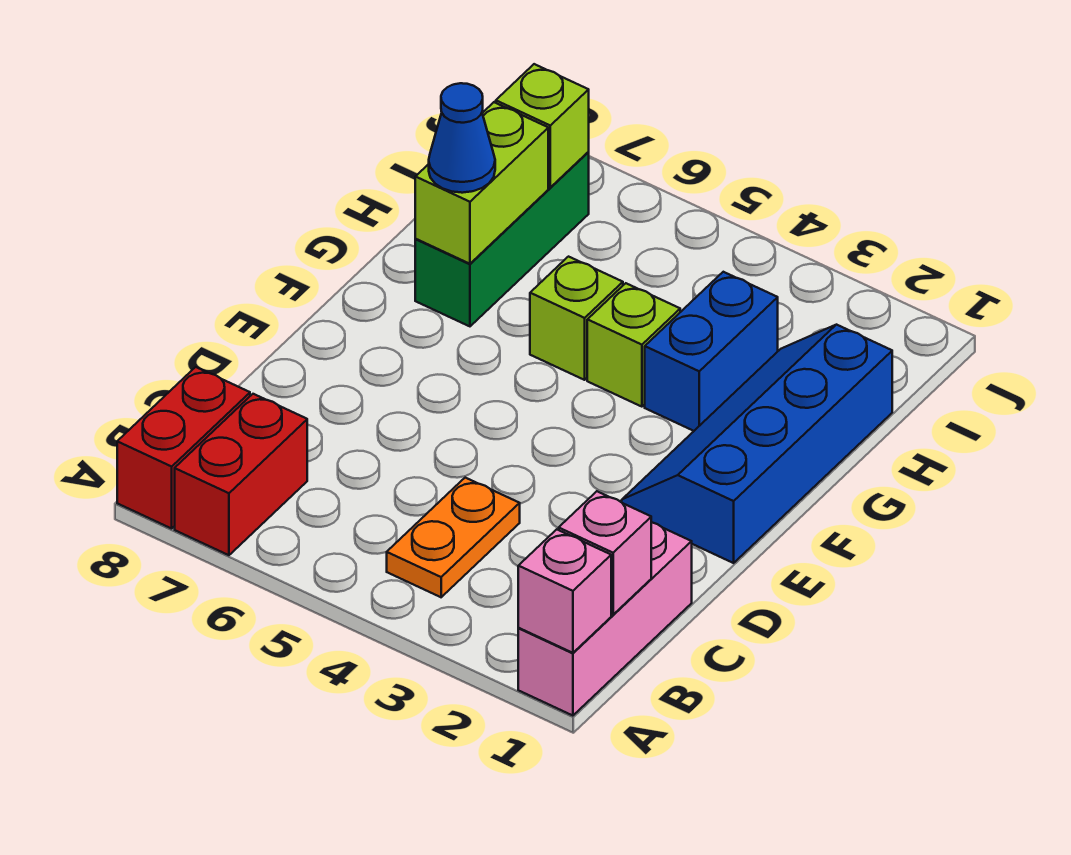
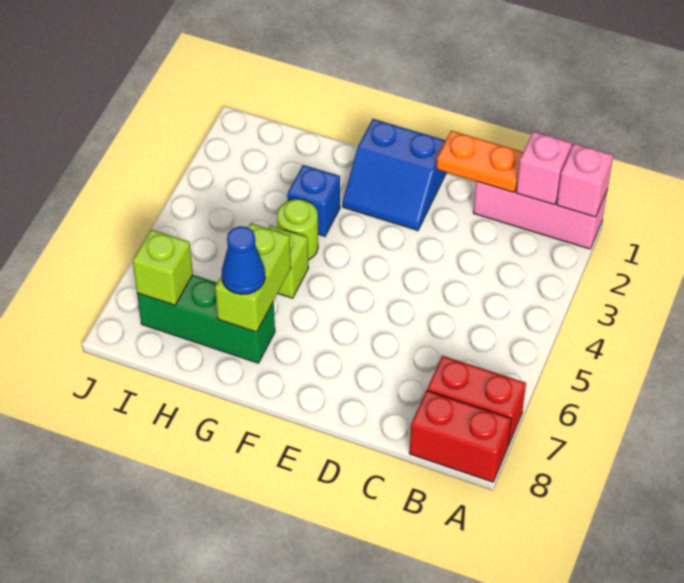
orange 1x2 plate [387,478,520,597] -> orange 1x2 plate moved to [436,131,523,192]
blue 2x4 slope [622,325,892,563] -> blue 2x2 slope [343,119,446,231]
blue 1x2 brick [645,272,778,431] -> blue 1x1 brick [287,165,340,236]
lime 1x1 brick [587,283,680,407] -> lime 1x1 round brick [277,199,318,260]
lime 1x2 brick [415,102,548,264] -> lime 1x2 brick turned to [215,223,291,332]

